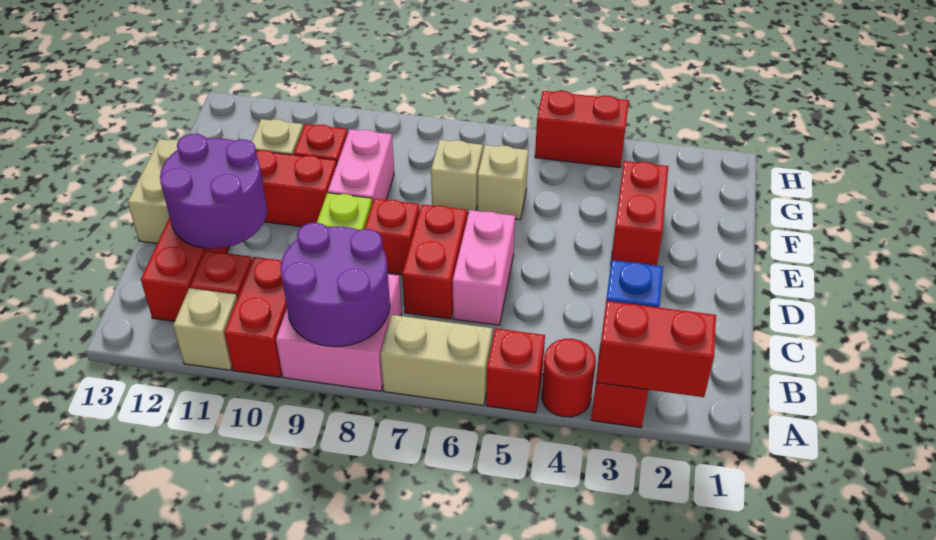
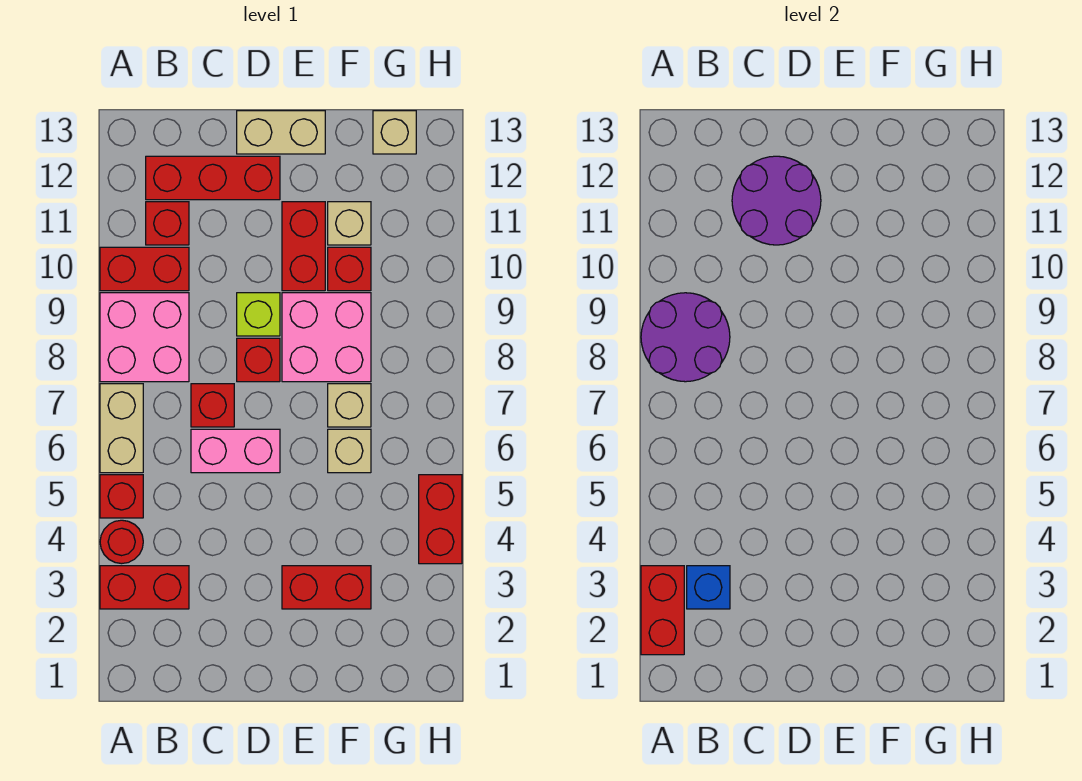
tan 1x1 brick [173,288,237,370] -> tan 1x1 brick moved to [373,111,416,154]
red 1x2 brick [402,204,467,319] -> red 1x1 brick [191,384,234,427]
pink 1x2 brick [328,129,394,203] -> pink 2x2 brick [282,293,371,382]

